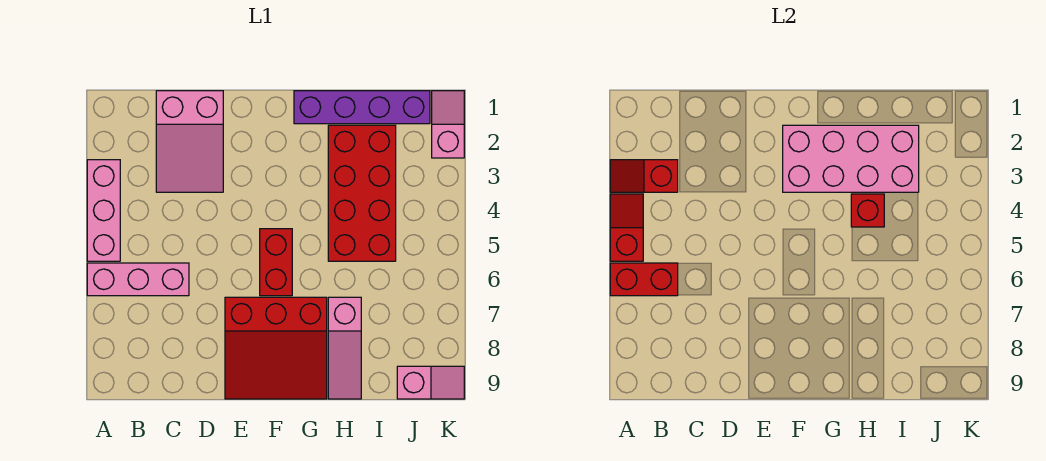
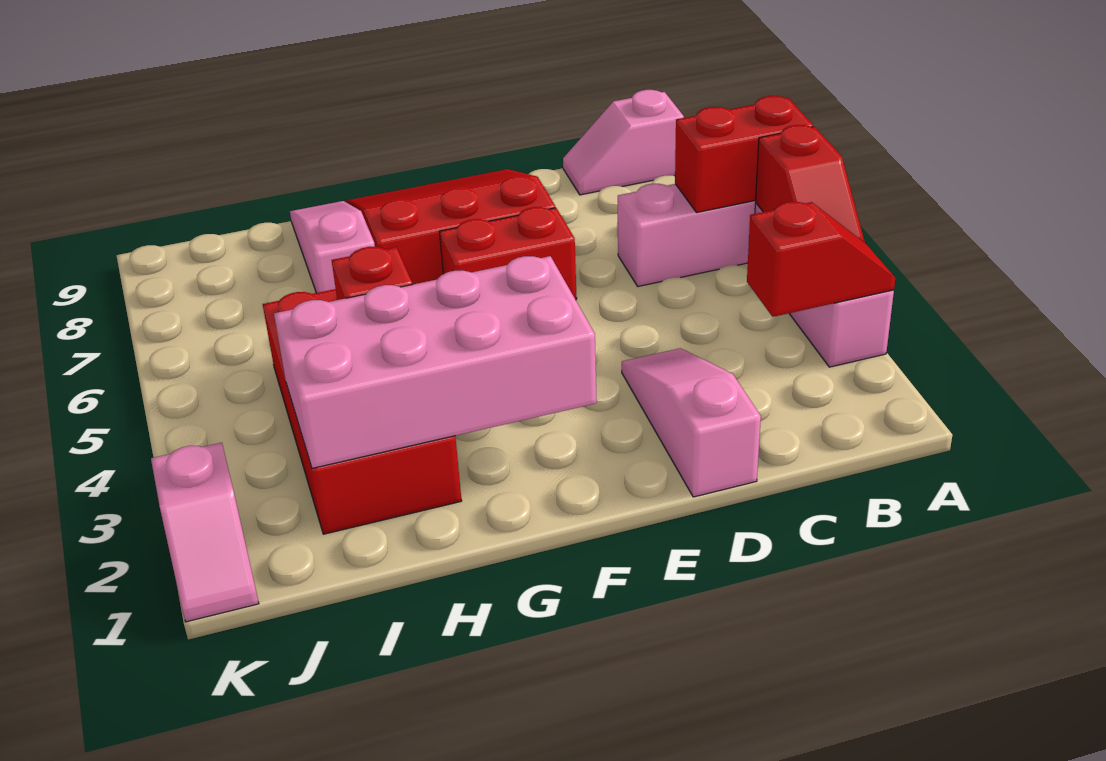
pink 2x3 slope [156,91,223,192] -> pink 1x3 slope [622,348,761,497]
red 1x2 brick [260,229,292,296] -> red 1x2 brick turned to [439,207,577,300]
purple 1x4 brick [294,91,430,124] -> none
pink 1x2 slope [397,366,464,399] -> pink 1x2 slope moved to [563,90,684,195]

